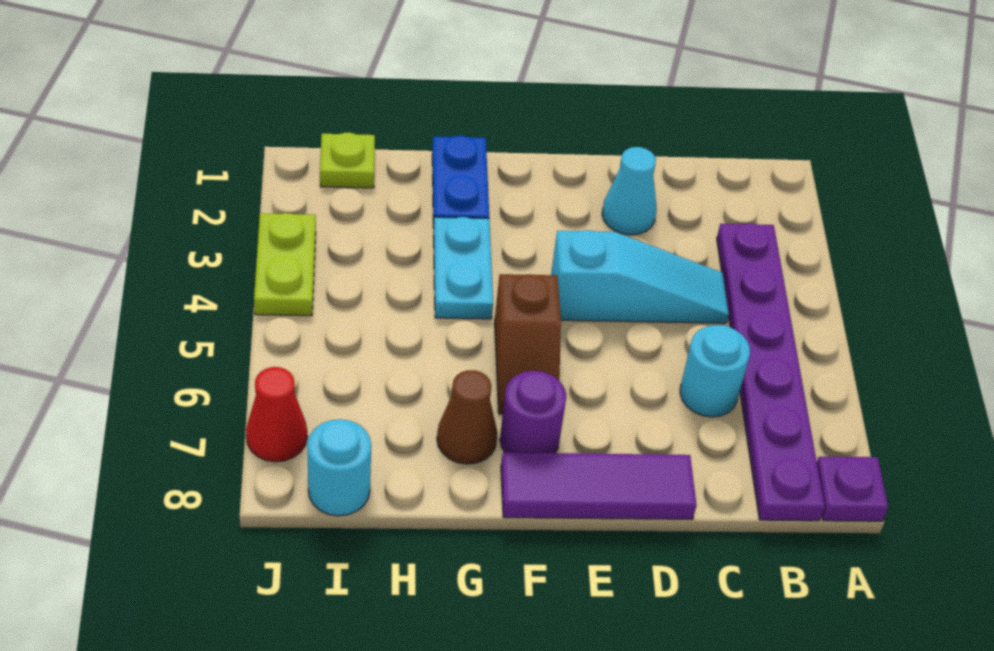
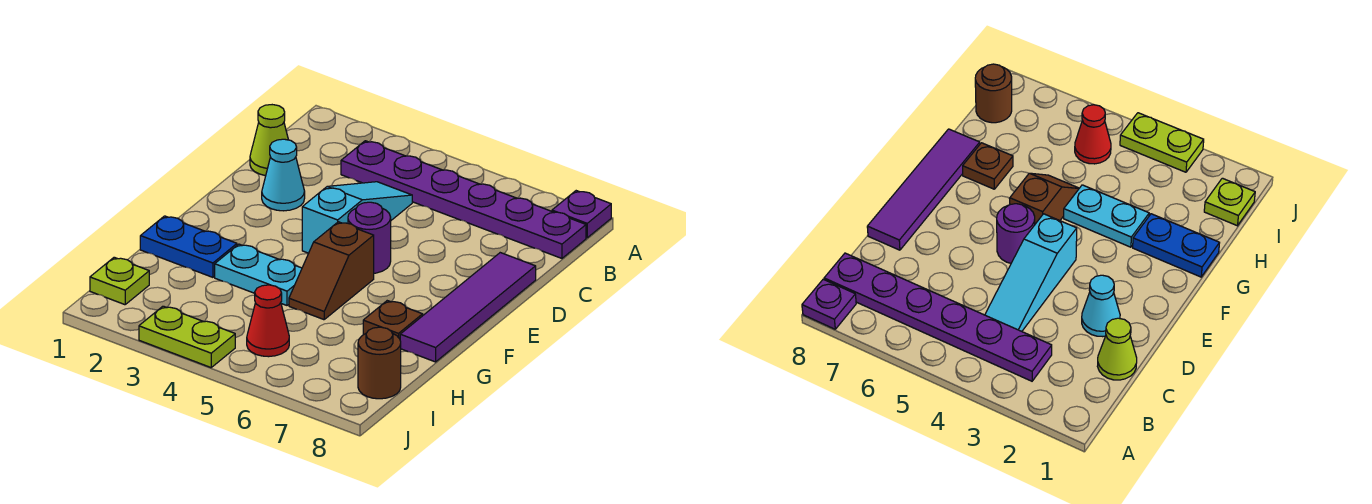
none -> lime 1x1 cone [250,105,288,176]
cyan 1x1 round brick [680,325,750,417] -> none
purple 1x3 tile [501,453,697,519] -> purple 1x4 tile [400,253,536,362]
brown 1x2 slope [495,274,561,414] -> brown 1x2 slope turned to [289,222,374,320]
purple 1x1 round brick [500,371,566,453] -> purple 1x1 round brick moved to [348,202,391,273]
brown 1x1 cone [437,370,498,464] -> brown 1x1 plate [363,301,423,339]
cyan 1x1 round brick [307,419,371,516] -> brown 1x1 round brick [358,327,401,399]
red 1x1 cone [246,367,307,462] -> red 1x1 cone moved to [247,285,289,357]

